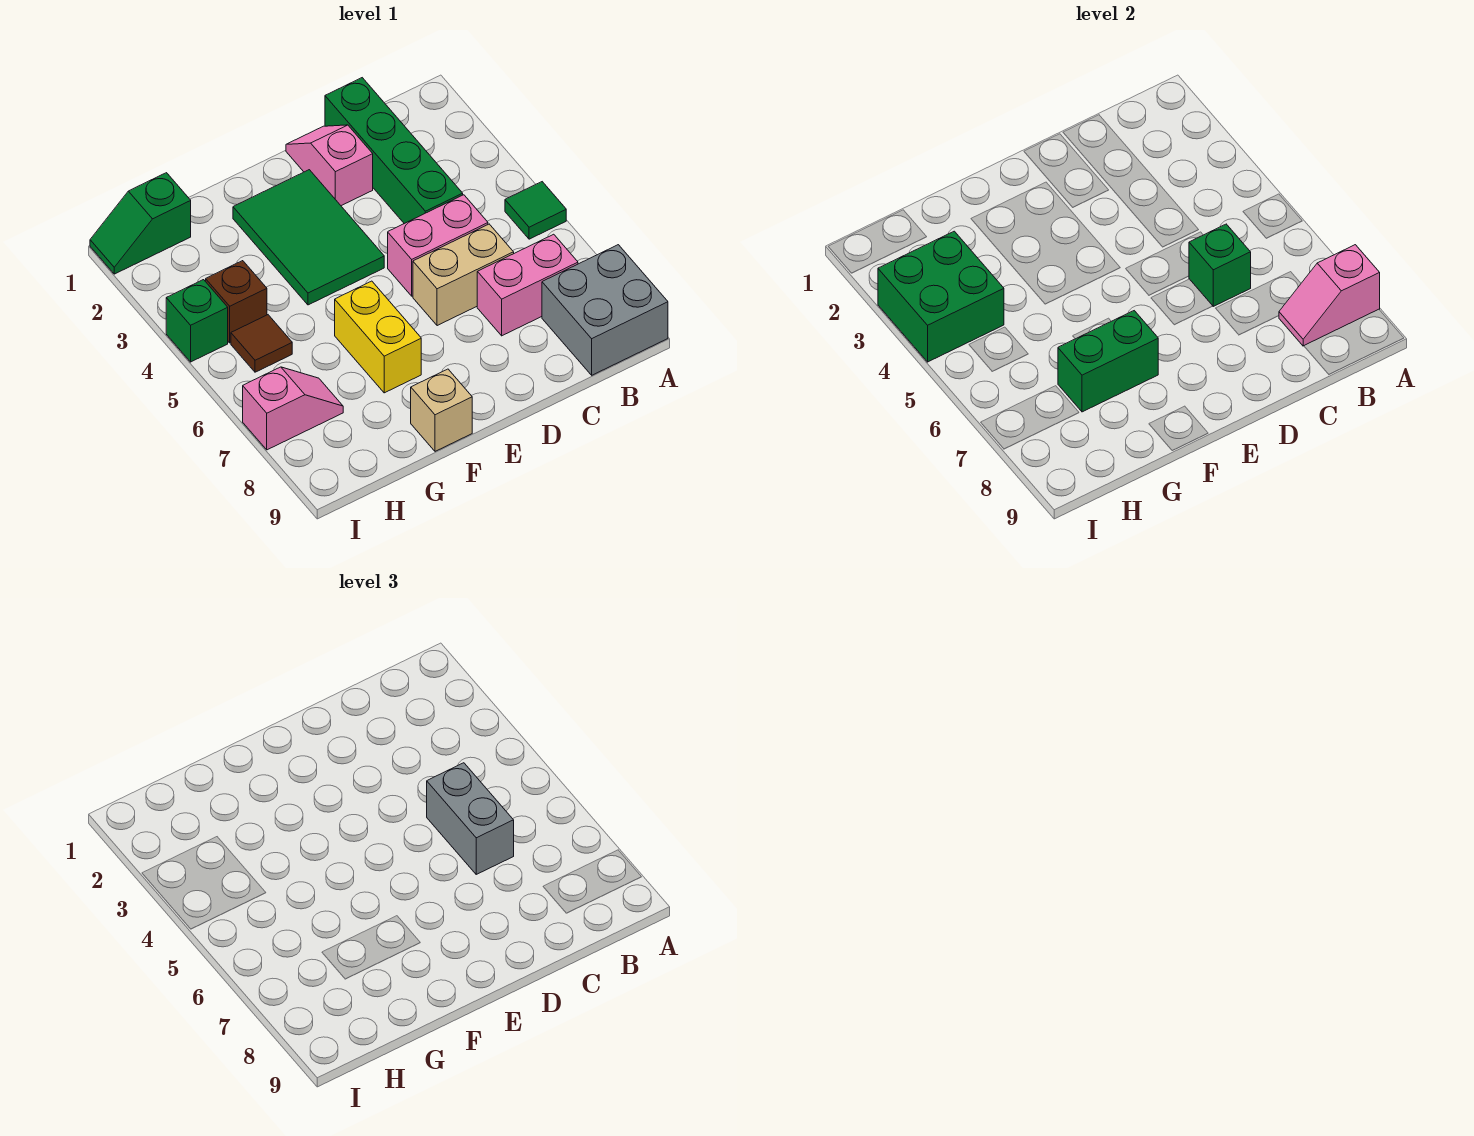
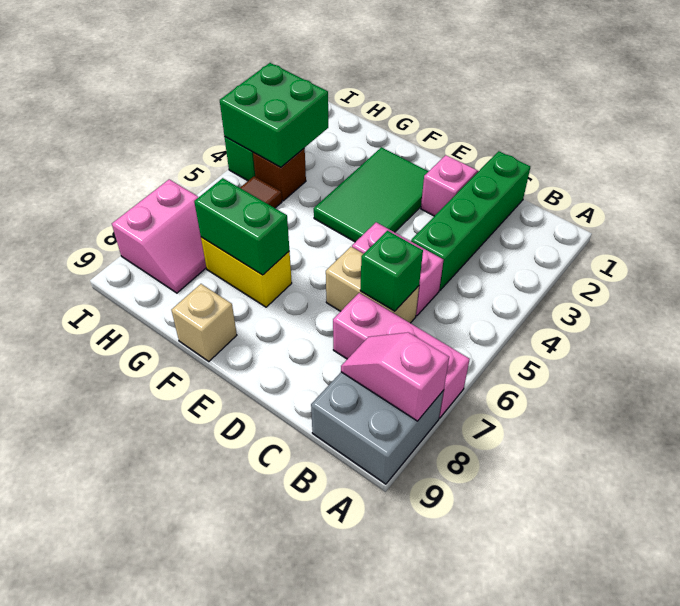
green 1x1 tile [505,182,566,239] -> none
pink 1x2 brick [477,234,578,336] -> pink 1x3 brick [333,293,470,418]
grey 1x2 brick [427,763,514,874] -> none
yellow 1x2 brick [335,281,421,393] -> yellow 1x2 brick turned to [201,237,292,307]
green 1x2 slope [90,173,191,274] -> none
pink 1x2 slope [243,367,343,450] -> pink 2x2 slope [112,179,206,293]

